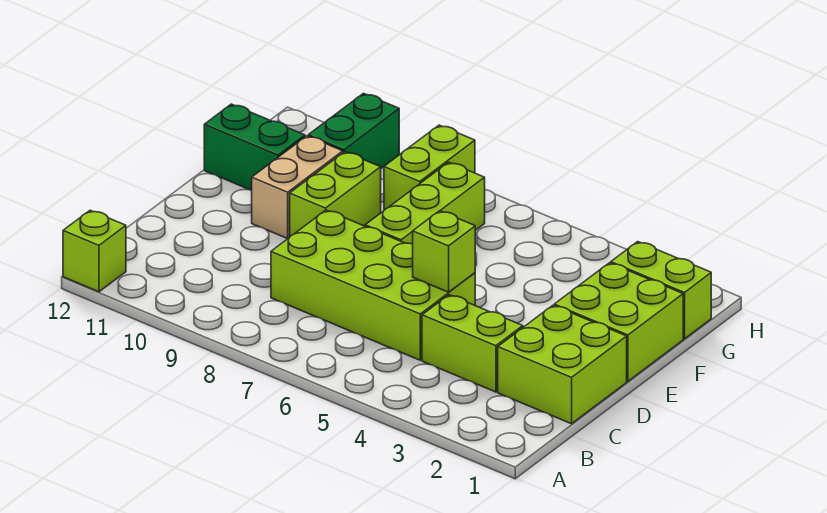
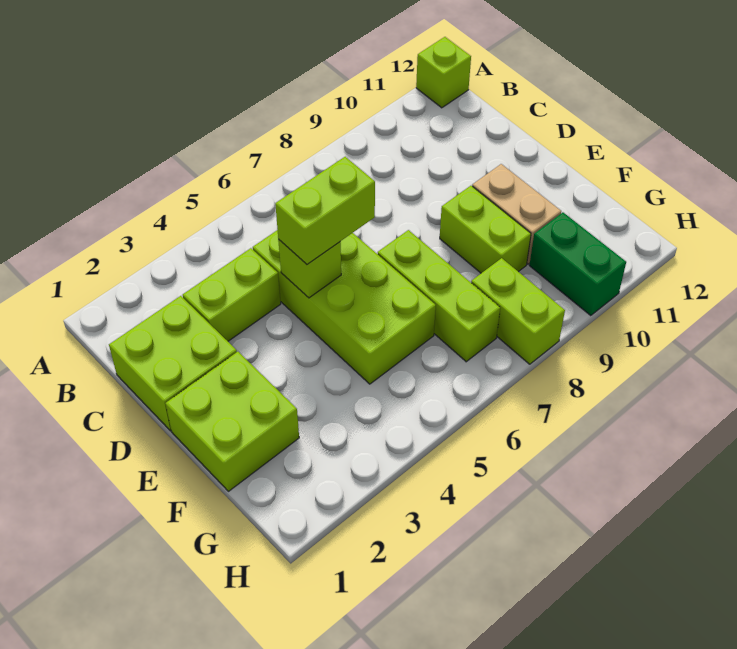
lime 2x4 brick [271,210,475,360] -> lime 2x4 brick turned to [253,230,436,384]
green 1x2 brick [204,104,305,190] -> none
lime 1x2 brick [611,242,711,339] -> lime 1x2 brick moved to [275,157,375,264]

